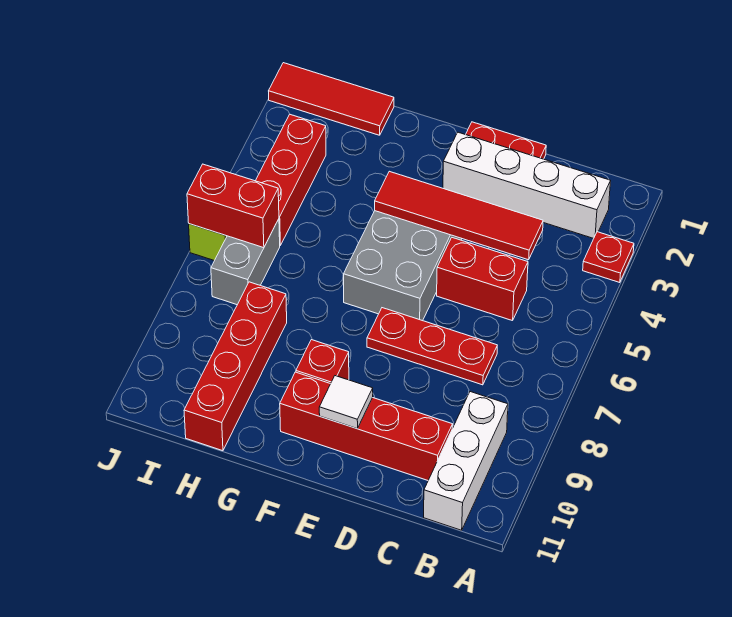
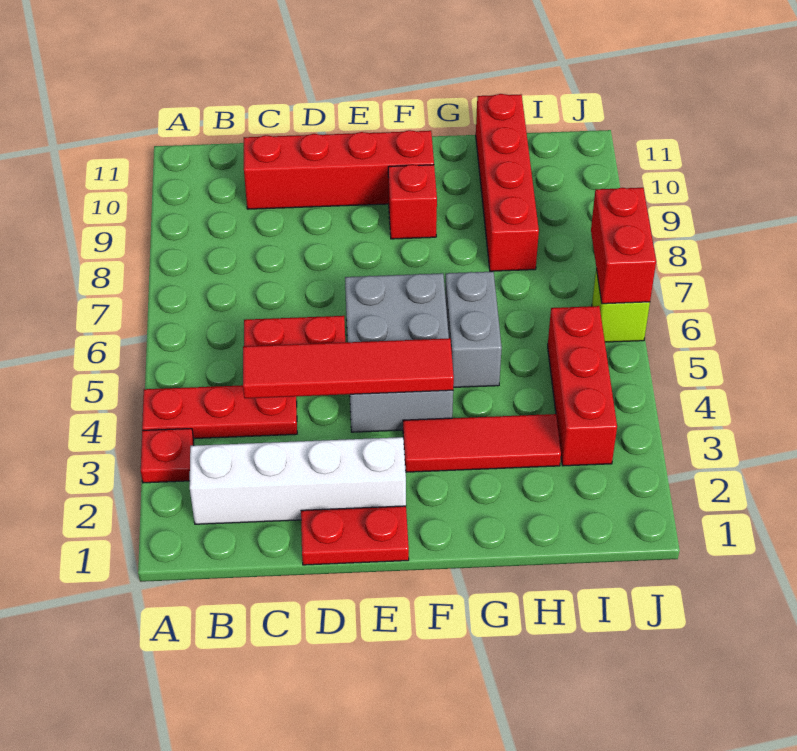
white 1x3 brick [424,392,508,530] -> none
red 1x3 plate [367,308,497,385] -> red 1x3 plate moved to [142,385,297,439]
white 1x1 tile [319,376,373,429] -> none
red 1x3 tile [269,63,394,135] -> red 1x3 tile moved to [403,414,561,472]
grey 1x2 brick [211,219,280,305] -> grey 1x2 brick moved to [445,272,502,387]
red 1x2 brick [187,164,279,248] -> red 1x2 brick turned to [591,188,656,304]

